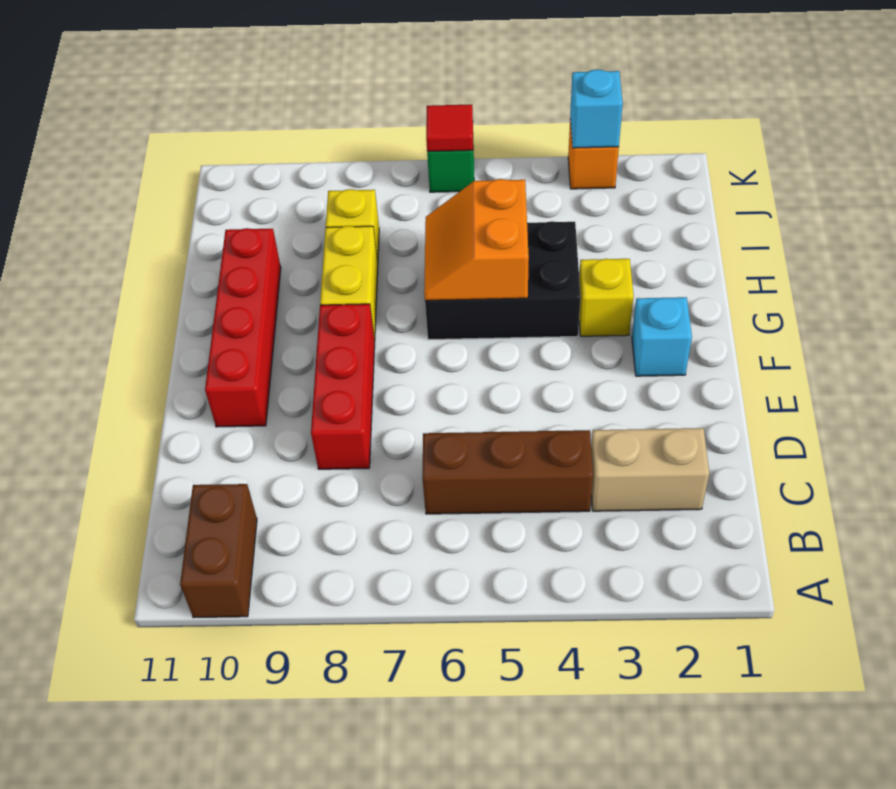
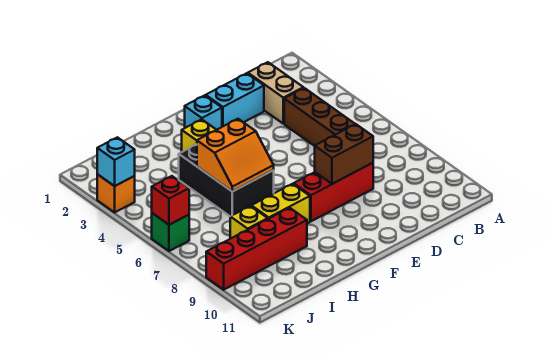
brown 1x2 brick [180,484,257,618] -> brown 1x2 brick moved to [315,124,373,184]
none -> cyan 1x2 brick [206,73,264,127]
red 1x4 brick [205,228,281,427] -> red 1x4 brick moved to [206,208,307,290]
red 1x1 tile [426,104,473,151] -> red 1x1 brick [152,176,189,225]

